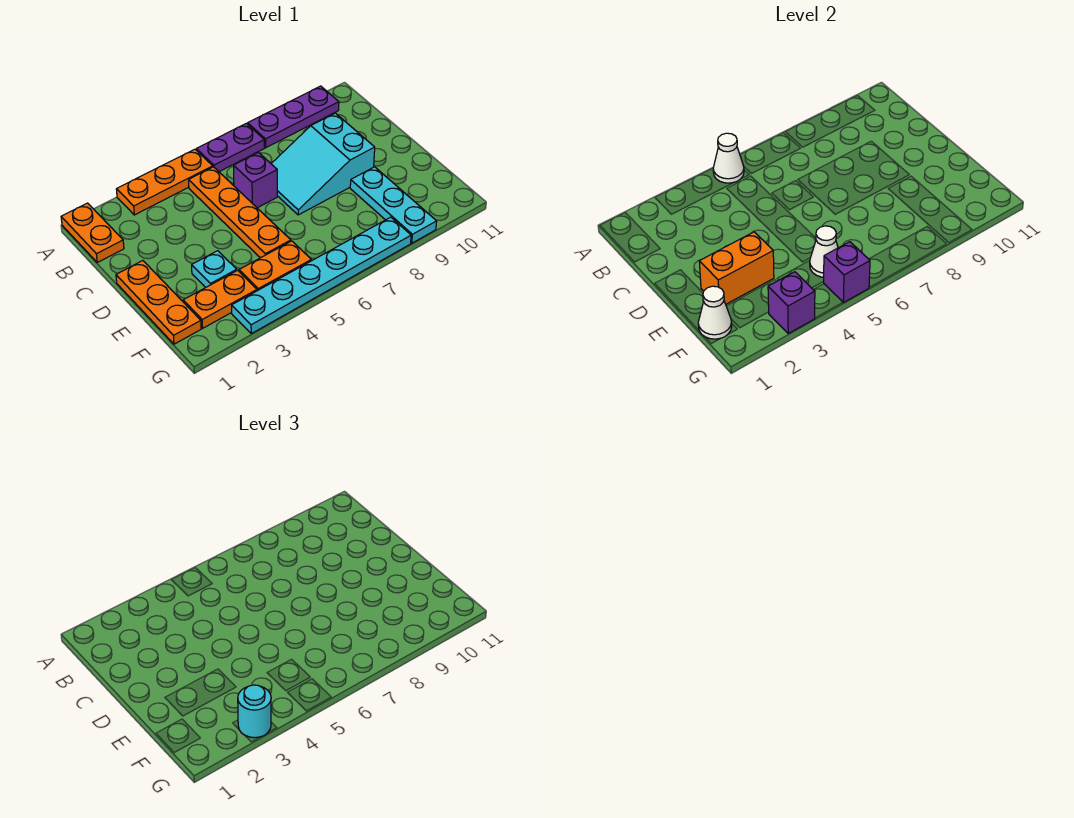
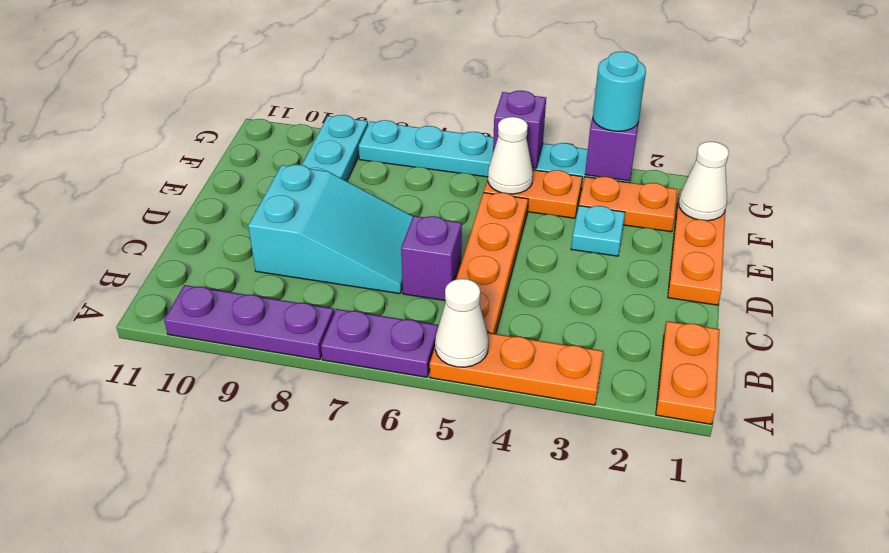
orange 1x2 brick [699,232,774,304] -> none

